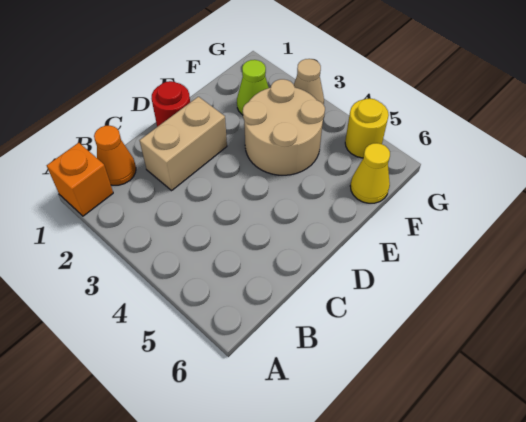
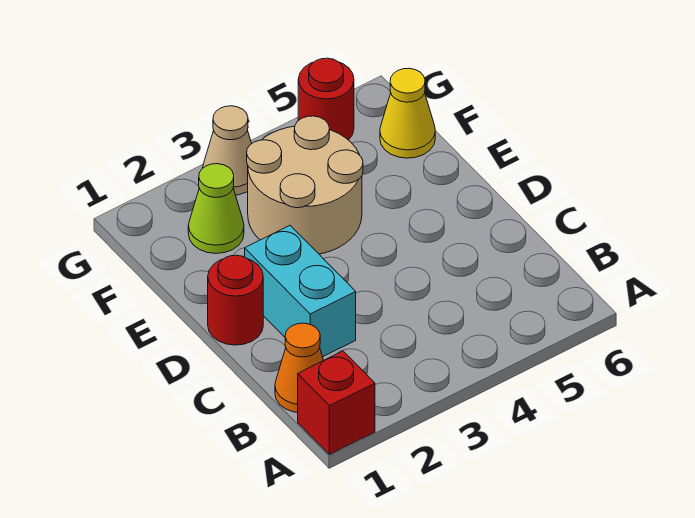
orange 1x1 brick [47,143,113,216] -> red 1x1 brick [298,351,375,455]
tan 1x2 brick [140,97,227,190] -> cyan 1x2 brick [245,226,356,357]
yellow 1x1 round brick [345,99,389,158] -> red 1x1 round brick [298,58,354,140]

